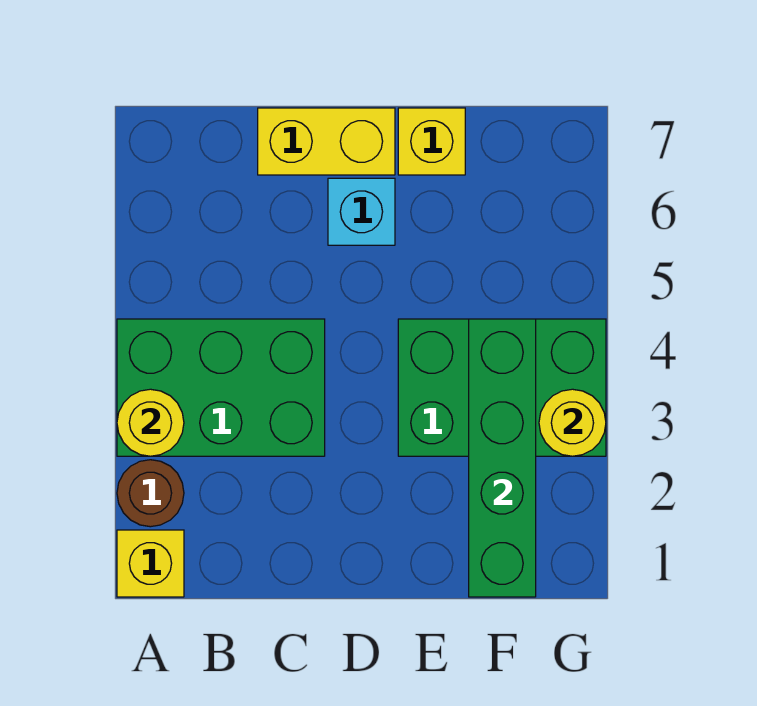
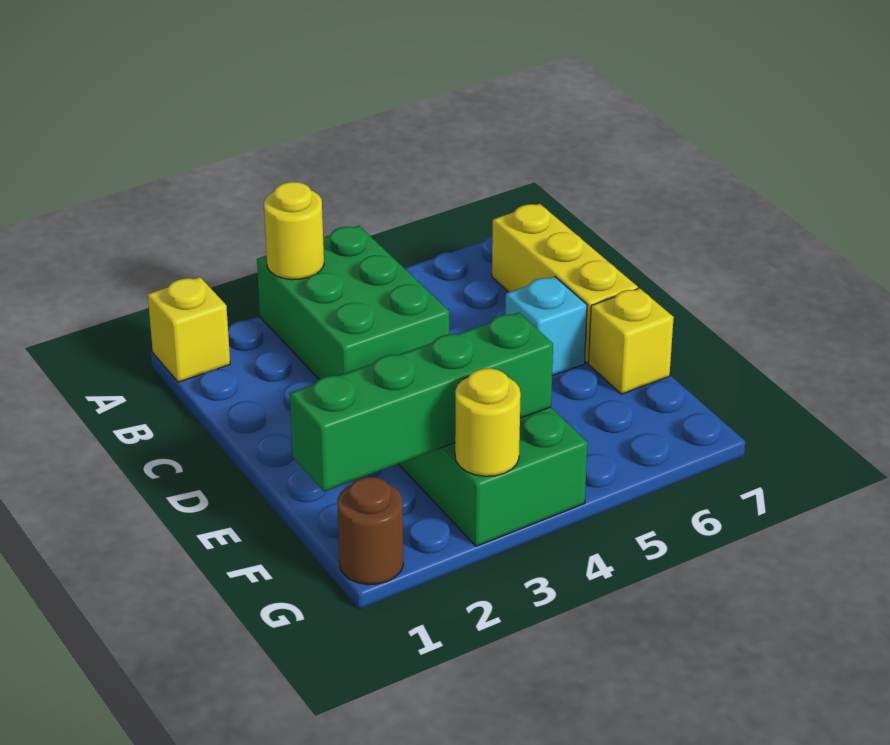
brown 1x1 round brick [117,460,184,527] -> brown 1x1 round brick moved to [337,477,403,585]
yellow 1x2 brick [258,108,395,175] -> yellow 1x3 brick [492,204,638,363]

